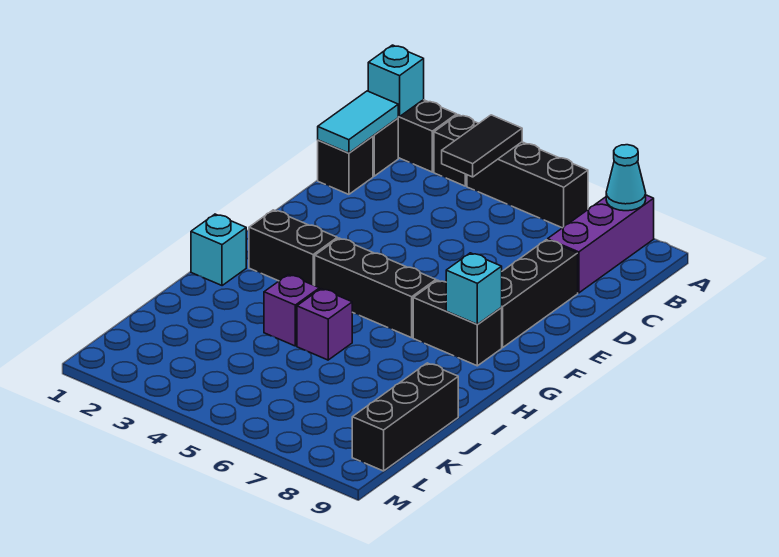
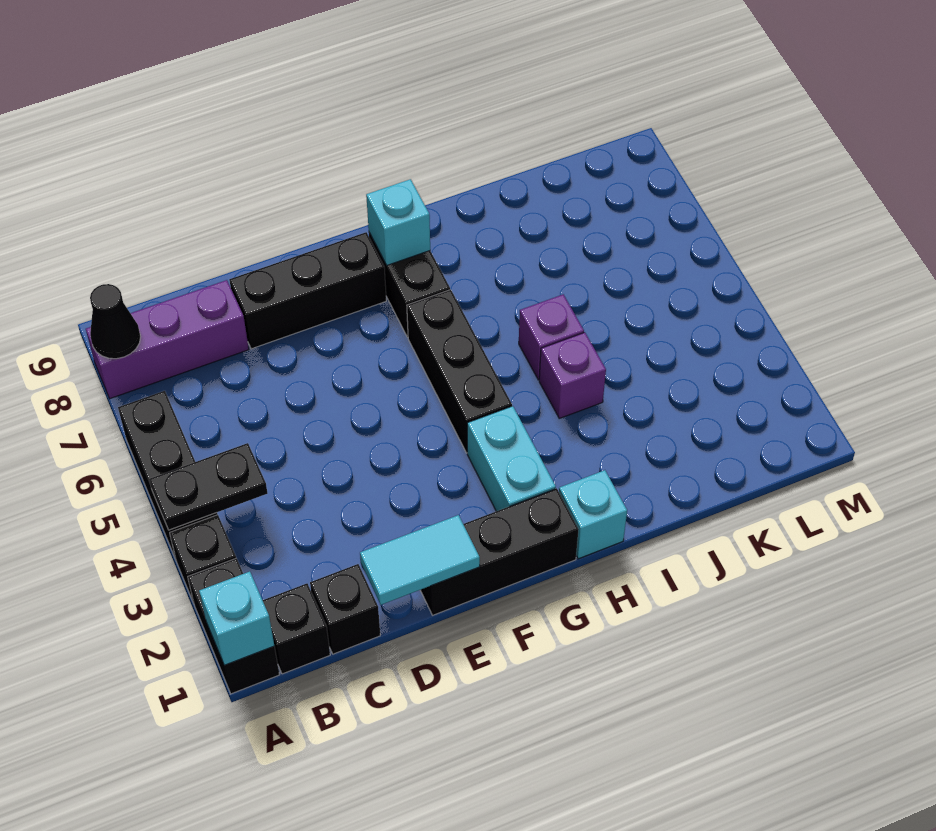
black 1x2 tile [442,115,522,177] -> black 1x2 plate [149,443,268,530]
cyan 1x1 cone [606,145,646,211] -> black 1x1 cone [90,284,141,359]
cyan 1x2 tile [318,91,398,153] -> cyan 1x2 tile moved to [360,515,480,605]
black 1x2 brick [249,210,337,286] -> cyan 1x2 brick [467,406,556,511]
black 1x3 brick [352,363,458,471] -> black 1x3 brick moved to [420,488,579,615]

